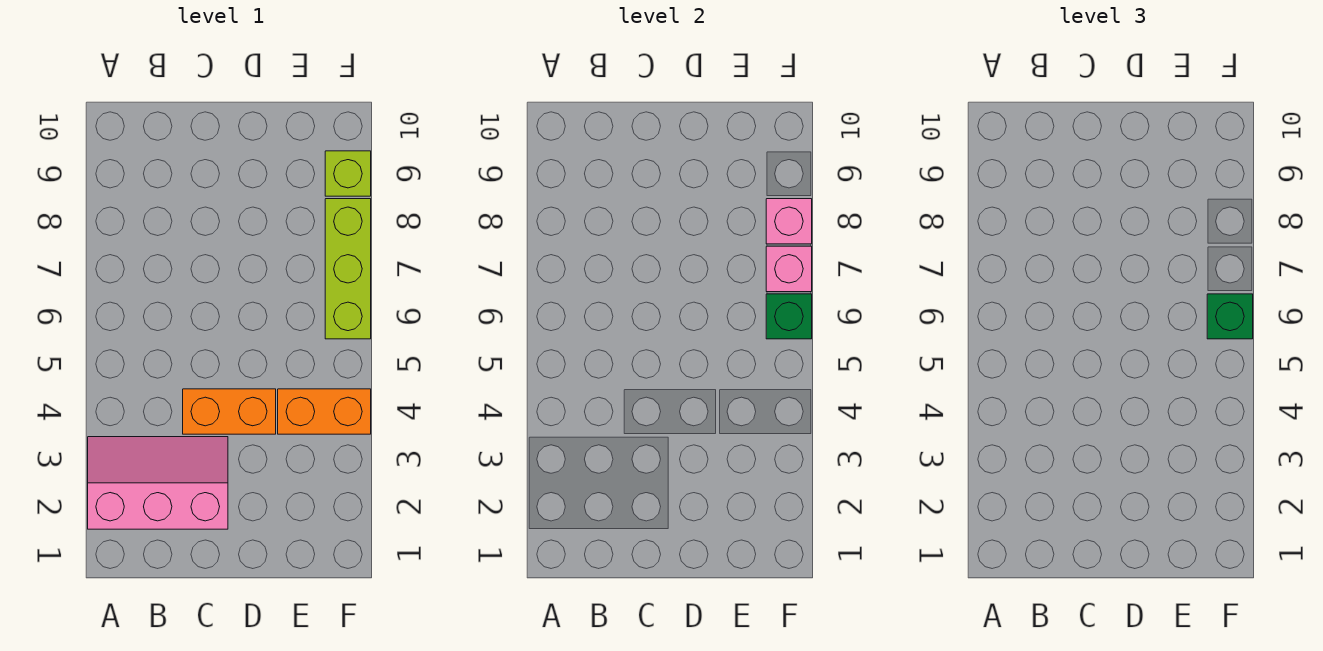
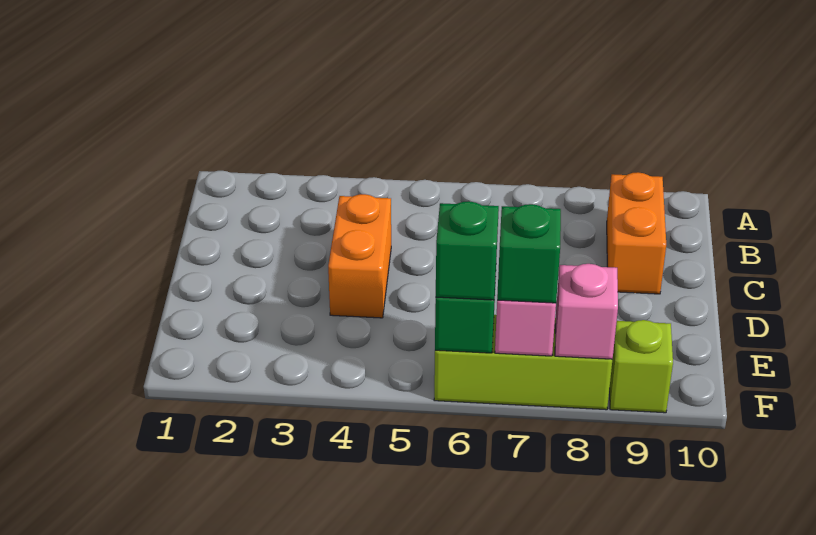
pink 2x3 slope [88,437,228,529] -> none
orange 1x2 brick [278,389,371,434] -> orange 1x2 brick moved to [607,172,666,294]
none -> green 1x1 brick [497,204,561,303]

